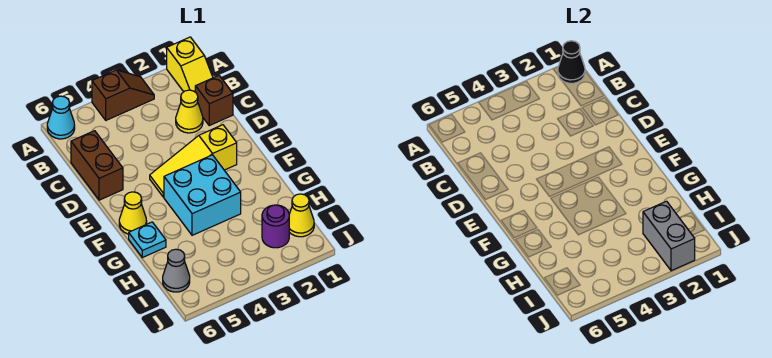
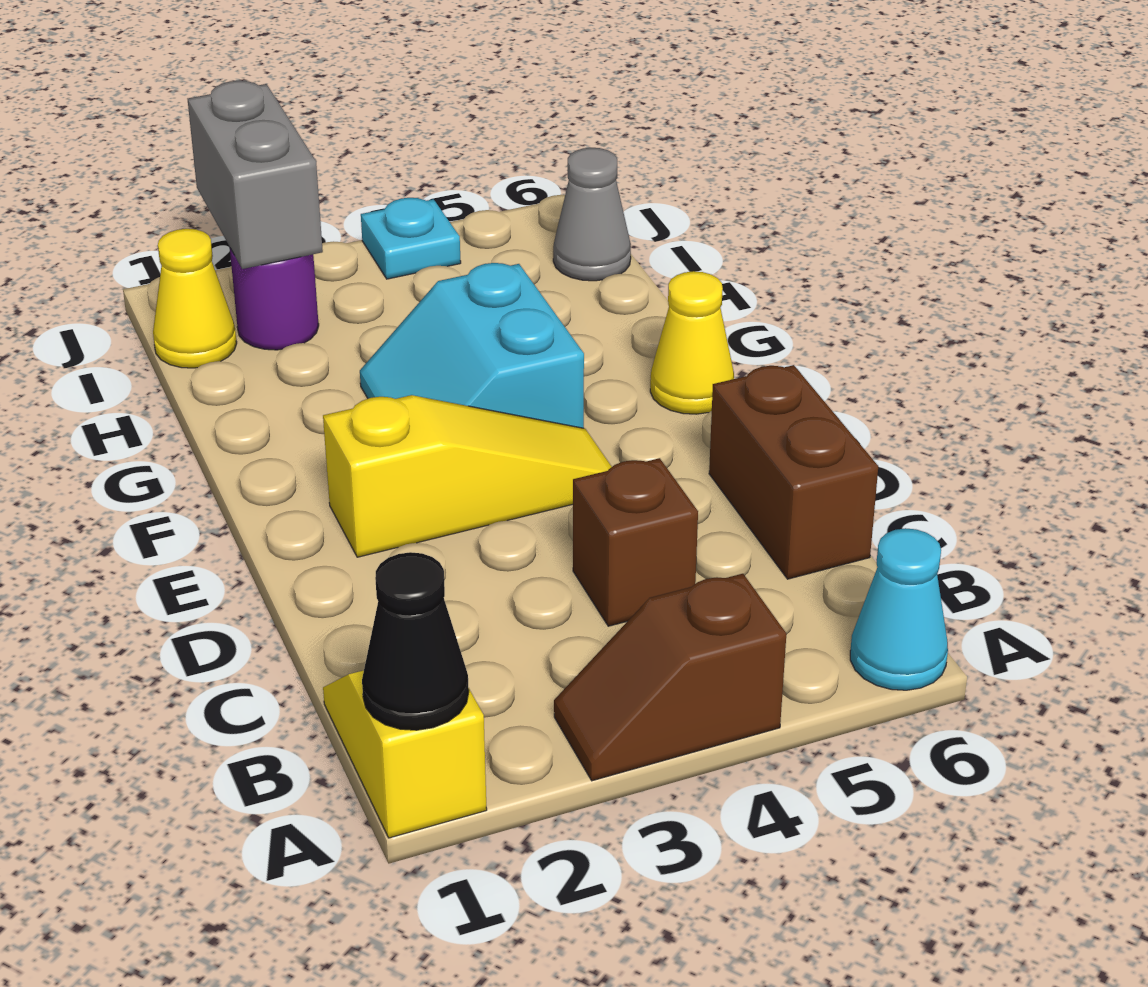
brown 1x1 brick [195,75,233,125] -> brown 1x1 brick moved to [573,458,698,626]
yellow 1x1 cone [176,90,203,133] -> none
cyan 2x2 brick [164,155,241,235] -> cyan 2x2 slope [360,263,584,428]
cyan 1x1 plate [129,222,166,258] -> cyan 1x1 plate moved to [361,198,461,279]

